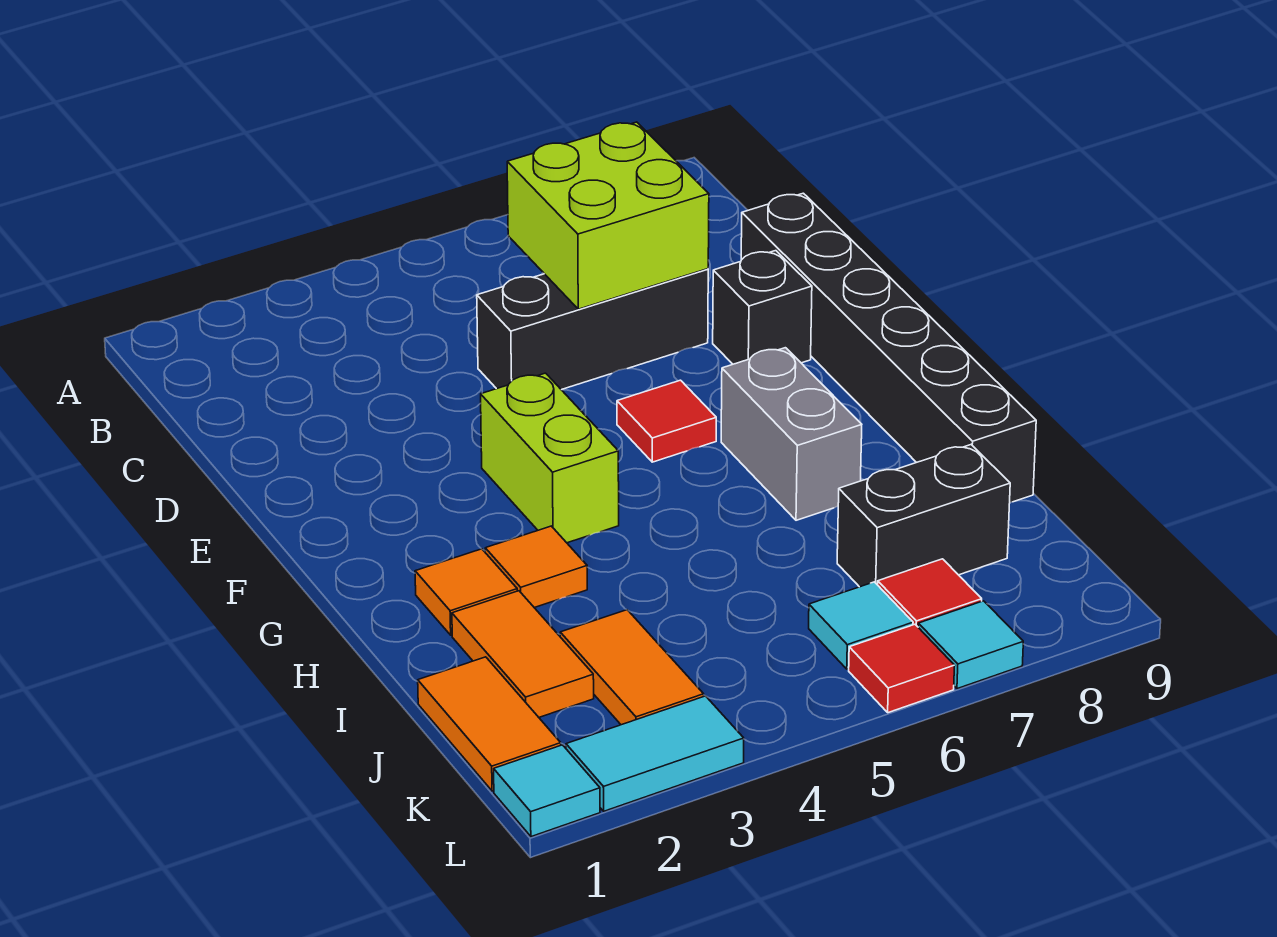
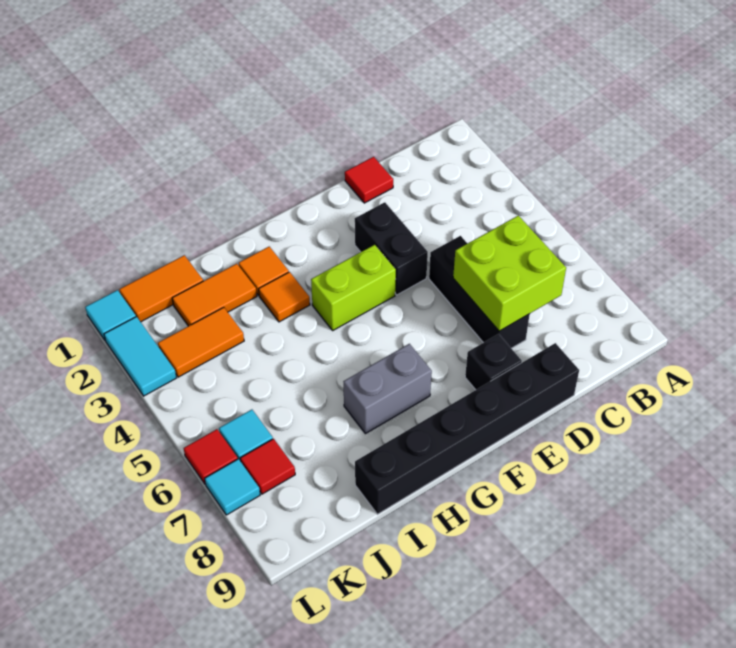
red 1x1 tile [617,380,716,462] -> red 1x1 tile moved to [345,157,393,203]
black 1x2 brick [837,445,1010,587] -> black 1x2 brick moved to [355,202,428,295]

